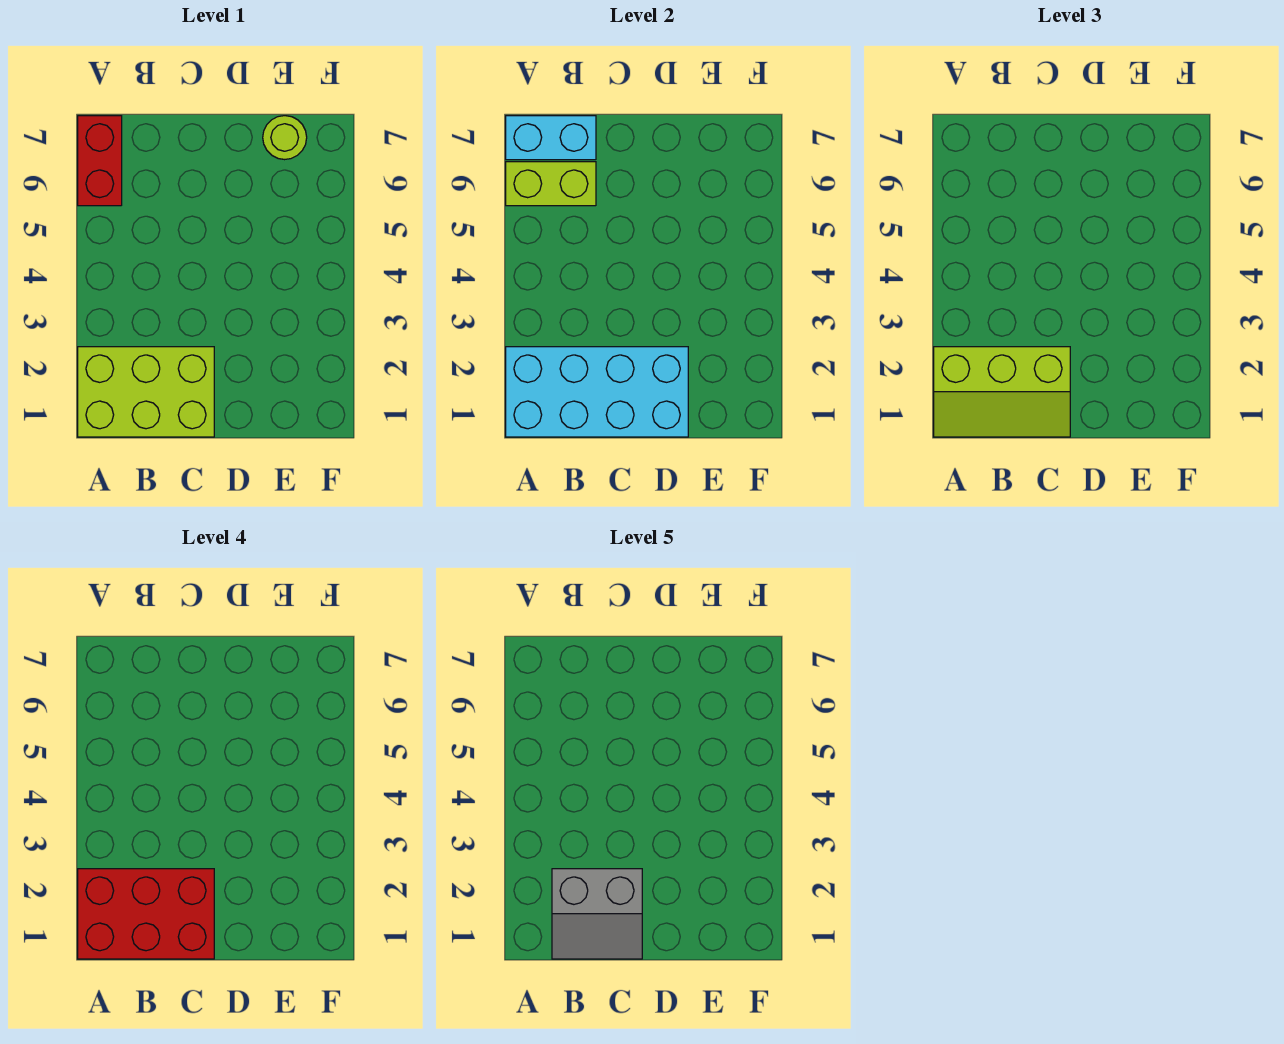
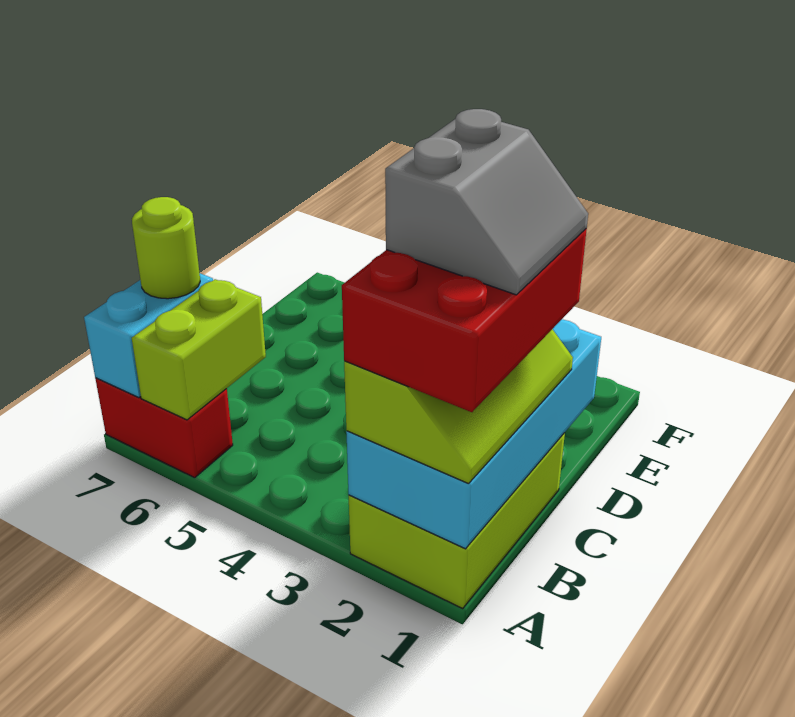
lime 1x1 round brick [263,116,307,160] -> lime 1x1 round brick moved to [132,197,200,299]

